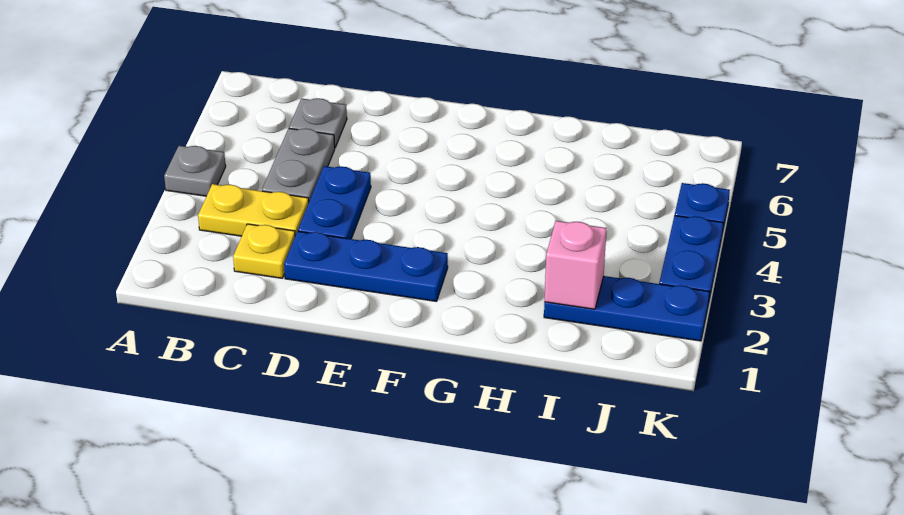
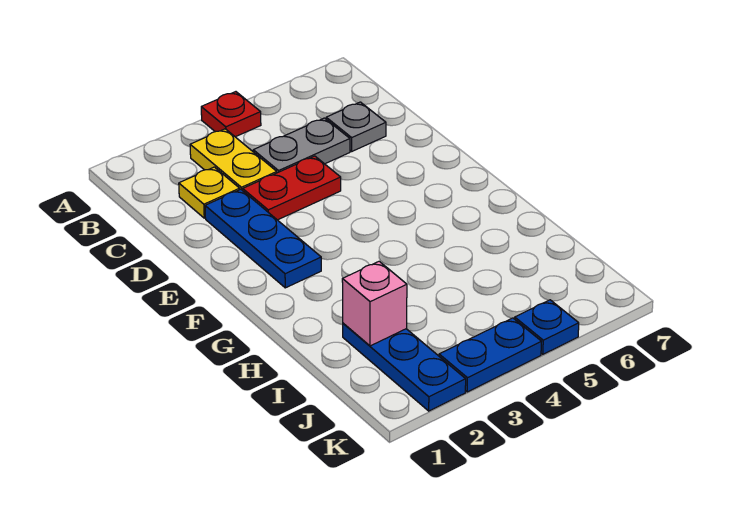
grey 1x1 plate [164,146,226,196] -> red 1x1 plate [201,92,261,137]
blue 1x2 plate [298,166,371,239] -> red 1x2 plate [243,156,341,220]

